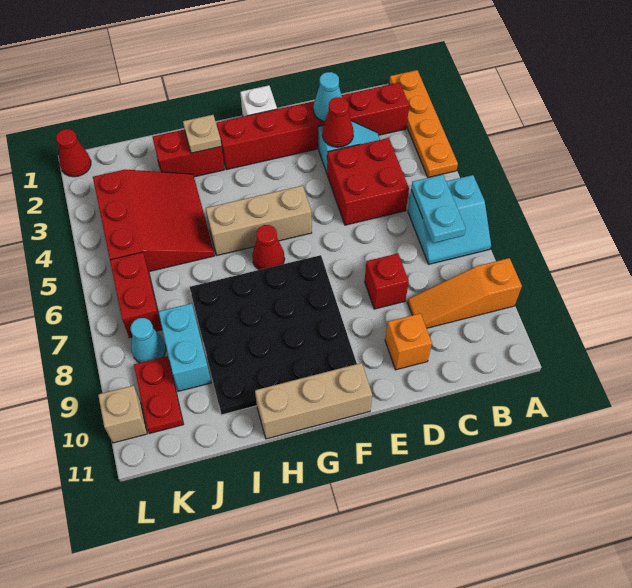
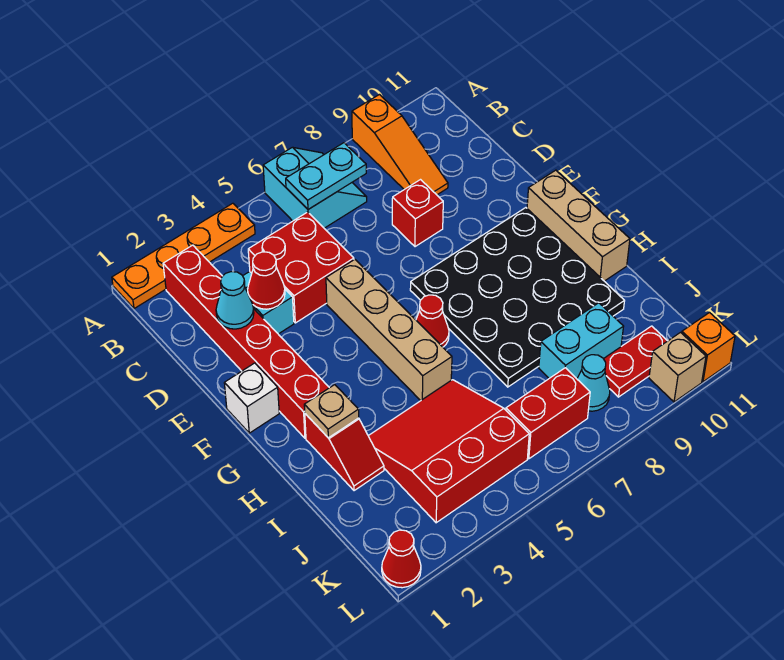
orange 1x1 brick [385,313,432,370] -> orange 1x1 brick moved to [682,313,735,382]
tan 1x3 brick [206,186,312,255] -> tan 1x4 brick [326,259,452,401]
red 1x2 brick [153,130,225,177] -> red 1x2 slope [305,414,384,491]

